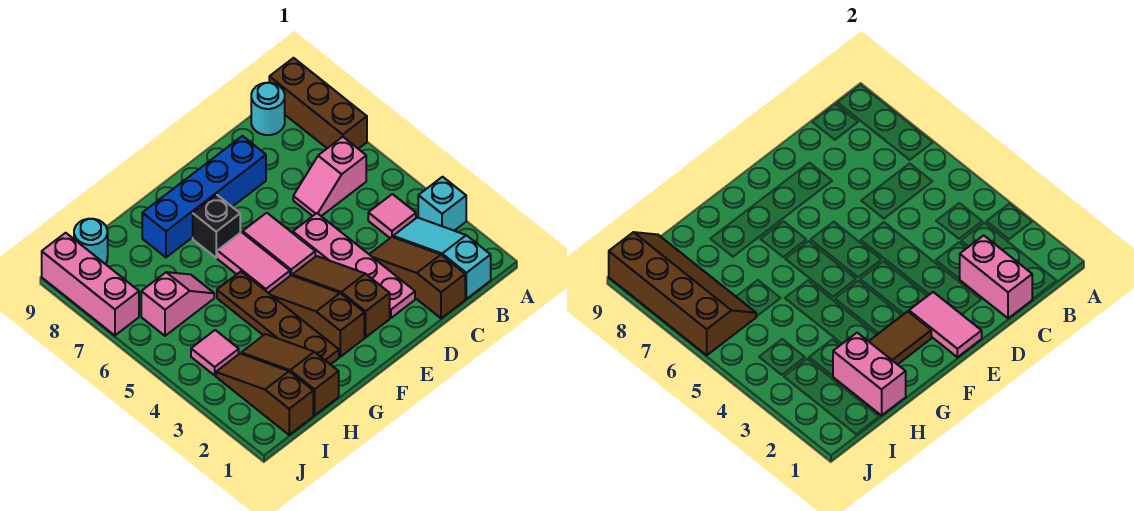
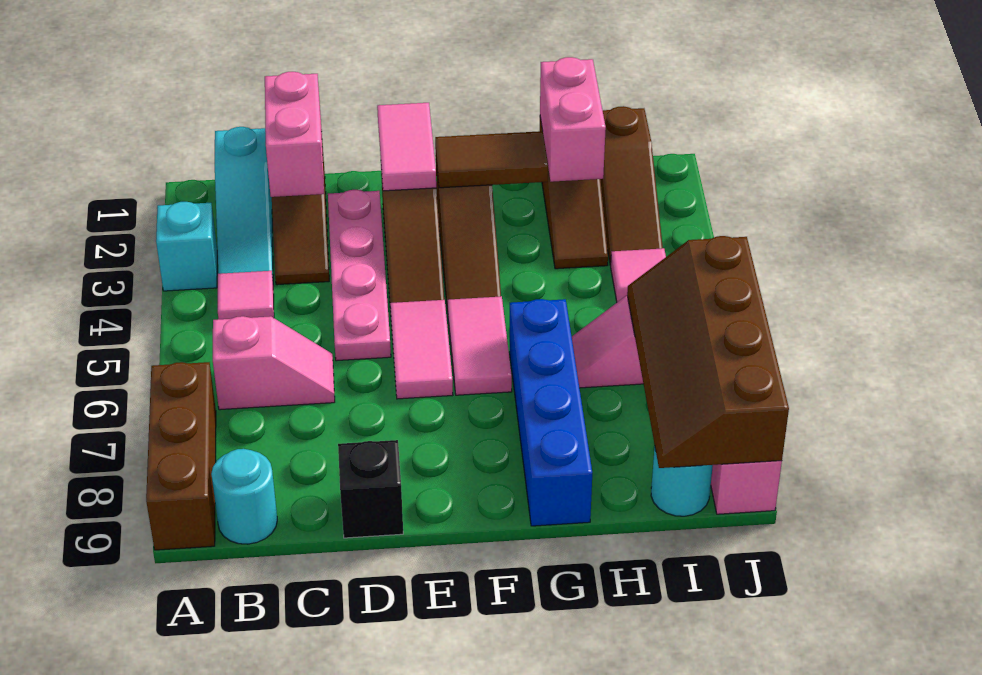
blue 1x4 brick [142,136,266,257] -> blue 1x4 brick turned to [510,299,592,526]
black 1x1 brick [193,195,240,258] -> black 1x1 brick moved to [338,440,403,538]
brown 1x4 plate [217,272,339,365] -> none

